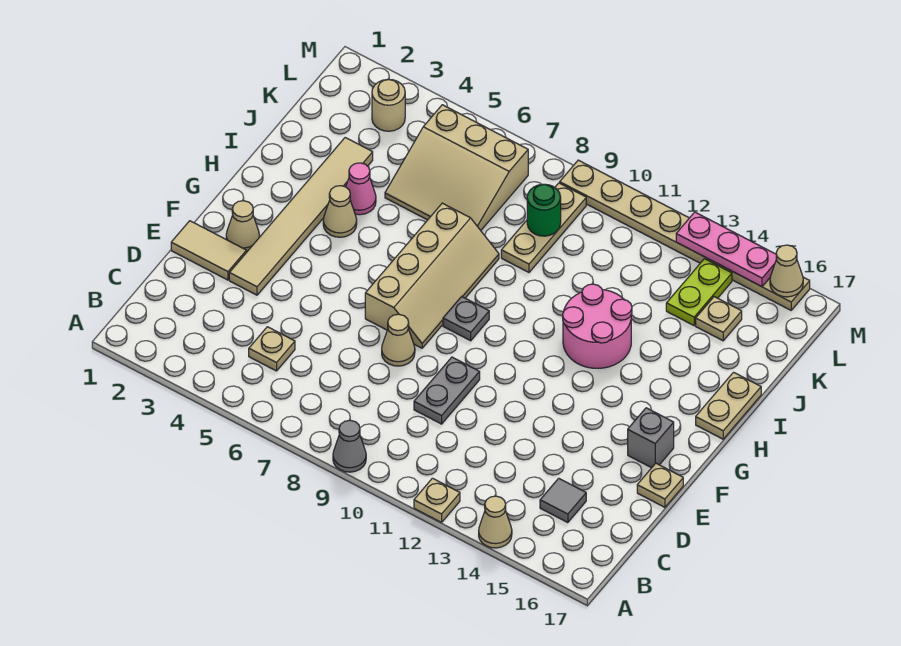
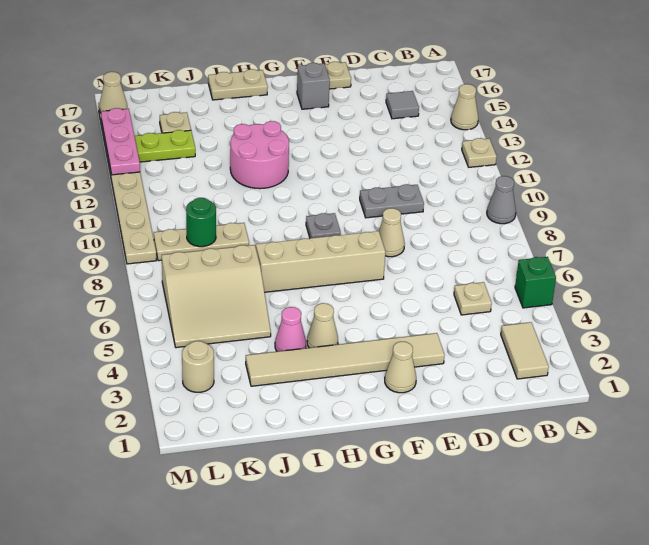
none -> green 1x1 brick [515,257,556,308]
tan 1x2 tile [171,221,247,280] -> tan 1x2 tile moved to [501,322,549,379]
tan 3x3 slope [385,105,528,230] -> tan 3x3 slope turned to [162,245,271,348]

